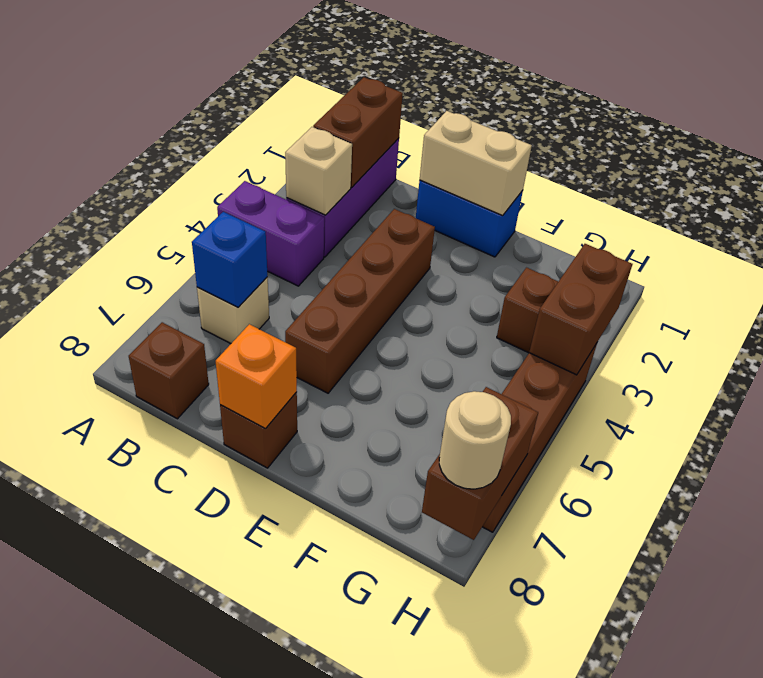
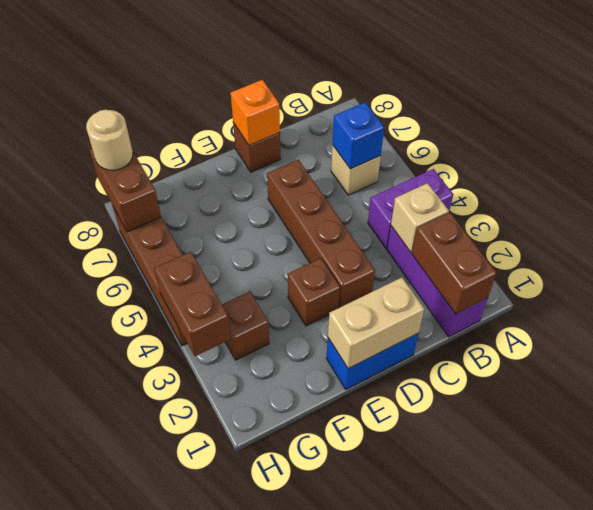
brown 1x1 brick [129,322,209,419] -> brown 1x1 brick moved to [288,258,340,326]

